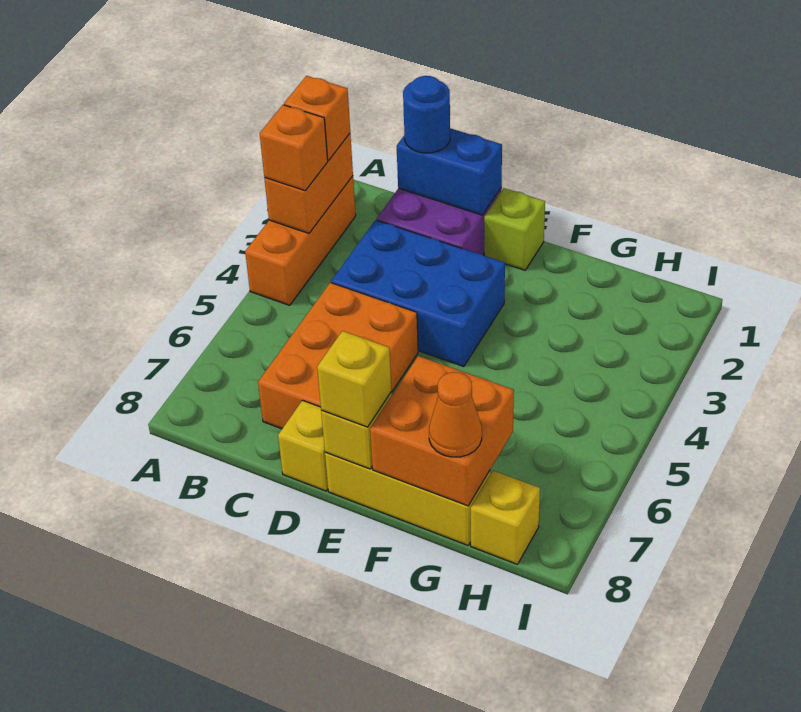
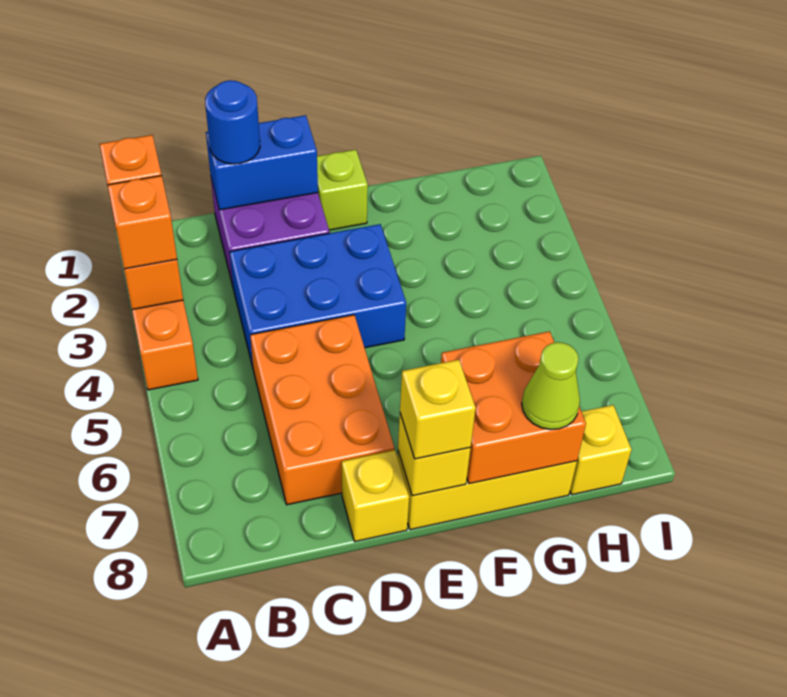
orange 1x1 cone [429,372,482,457] -> lime 1x1 cone [522,342,580,430]

